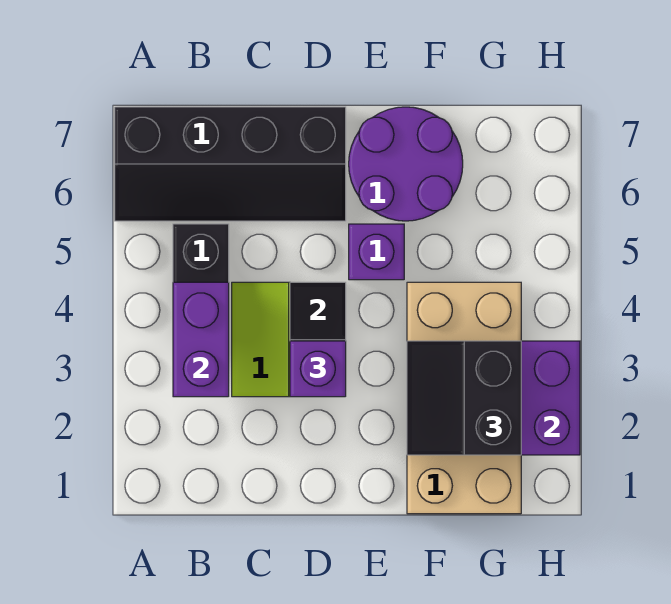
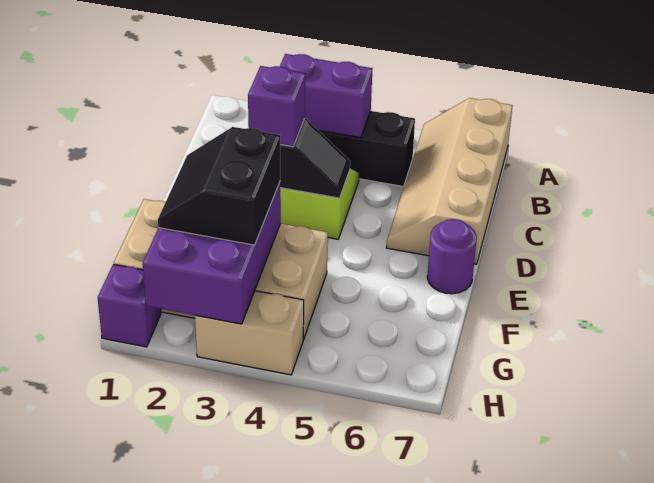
black 2x4 slope [115,107,346,221] -> tan 2x4 slope [386,98,513,264]
purple 1x1 brick [349,224,404,280] -> purple 1x1 brick moved to [98,264,161,347]
purple 2x2 round brick [349,107,463,221] -> purple 1x1 round brick [427,219,477,294]
black 2x2 slope [407,341,521,455] -> black 2x2 slope turned to [158,127,280,245]
none -> tan 1x2 brick [195,291,304,375]

